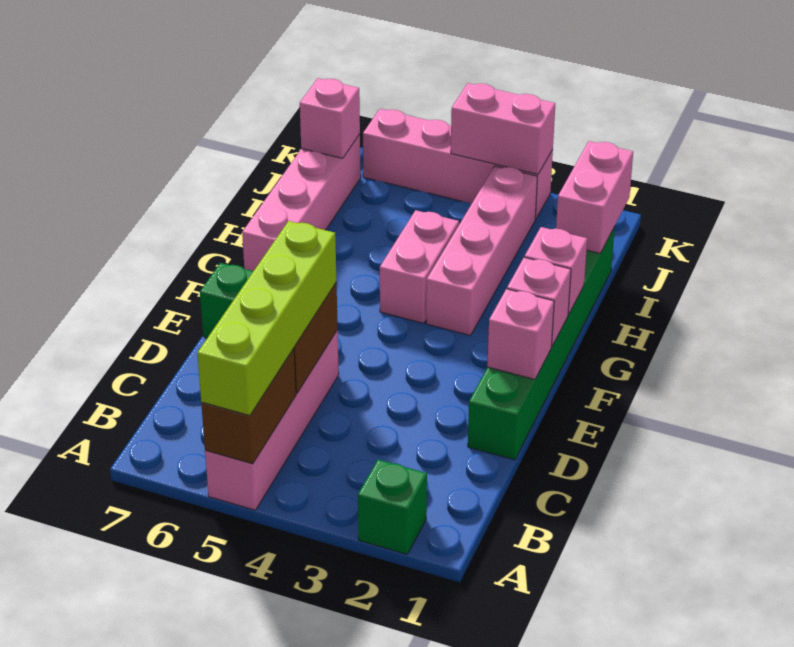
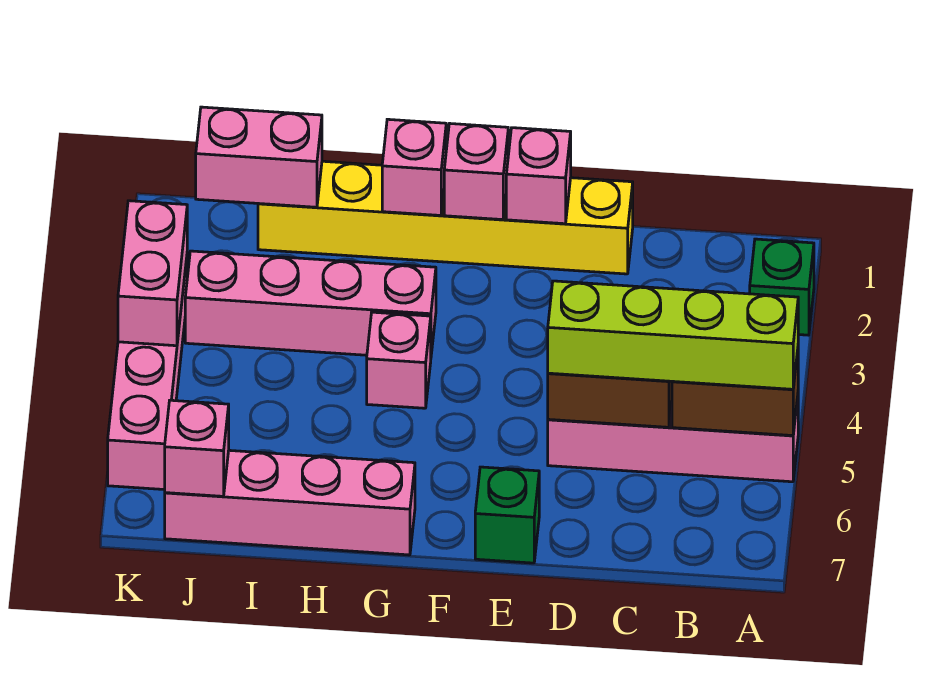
green 1x6 brick [468,227,615,460] -> yellow 1x6 brick [258,161,633,274]
pink 1x2 brick [380,210,459,323] -> pink 1x1 brick [367,312,431,408]

